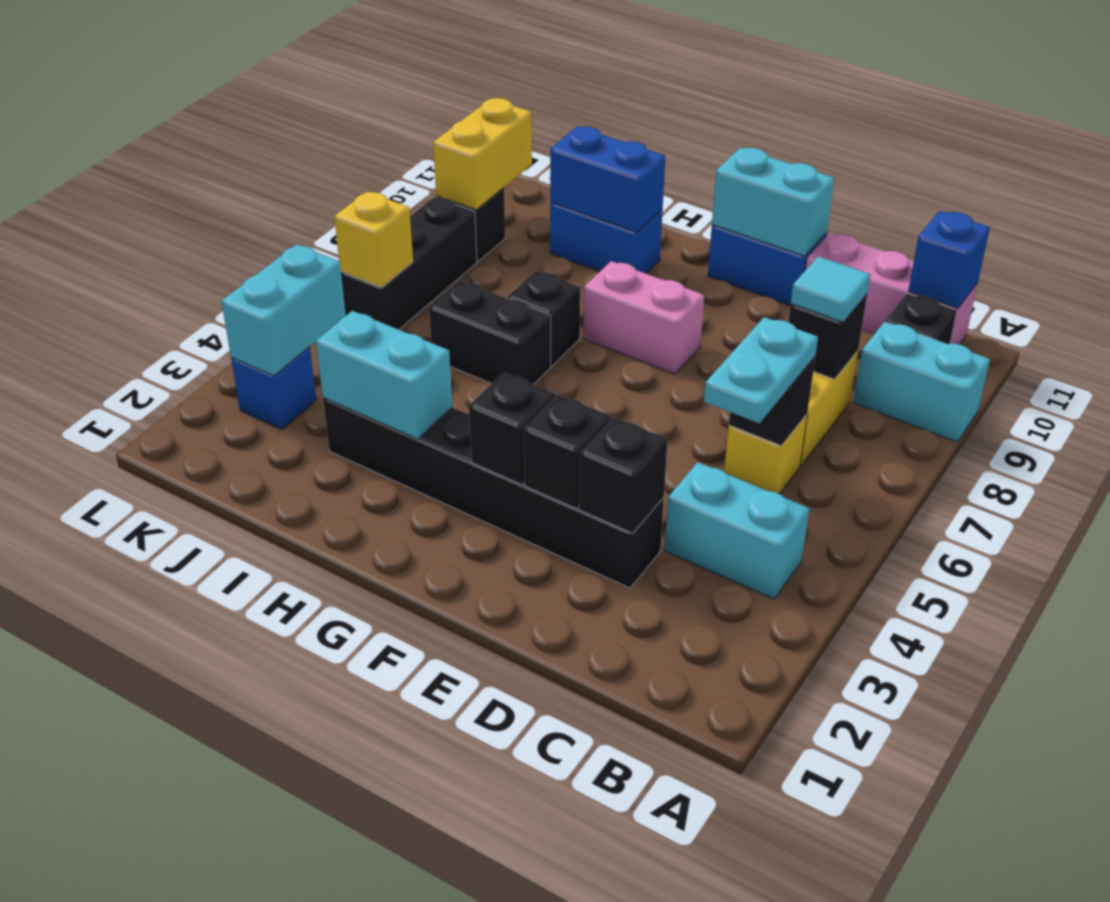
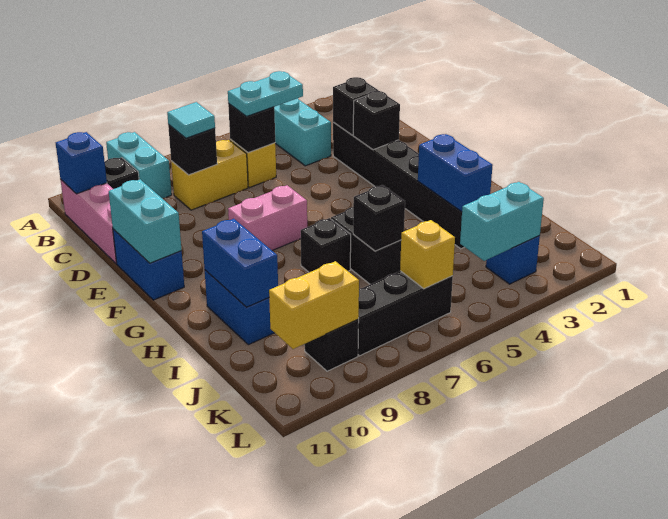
black 1x1 brick [469,373,555,485] -> black 1x1 brick moved to [353,185,405,251]
pink 1x2 brick [583,261,704,374] -> pink 1x2 brick turned to [228,185,307,250]
cyan 1x2 brick [316,311,452,439] -> blue 1x2 brick [418,134,493,212]

